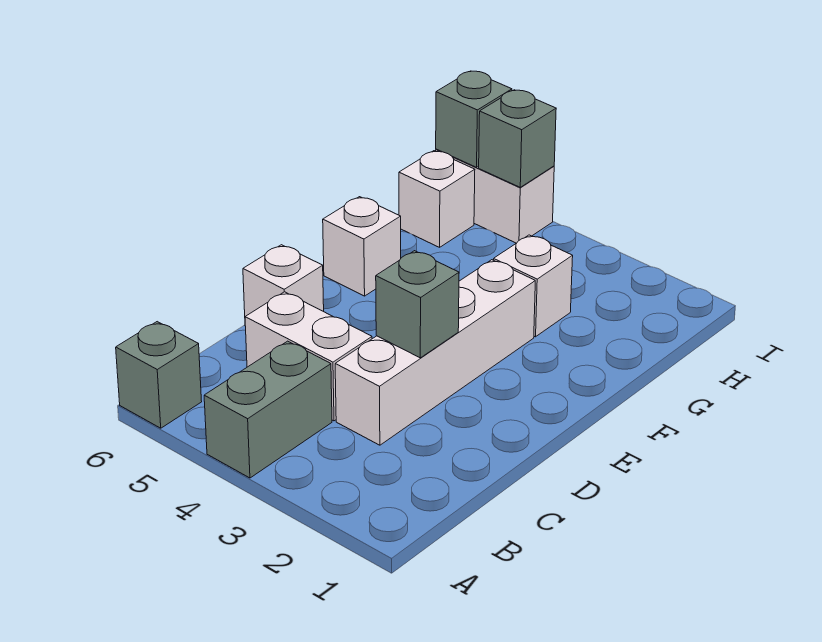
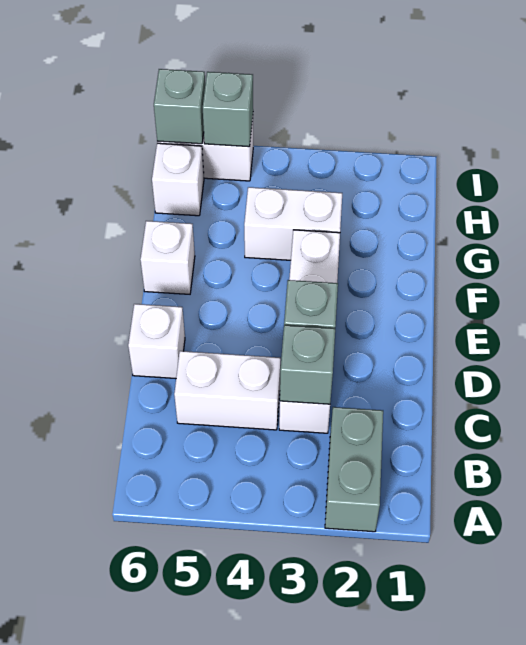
grey 1x2 brick [204,341,332,478] -> grey 1x2 brick moved to [325,407,383,532]
grey 1x1 brick [116,322,202,428] -> grey 1x1 brick moved to [280,325,335,404]
white 1x1 brick [494,235,573,337] -> white 1x2 brick [244,187,342,260]

